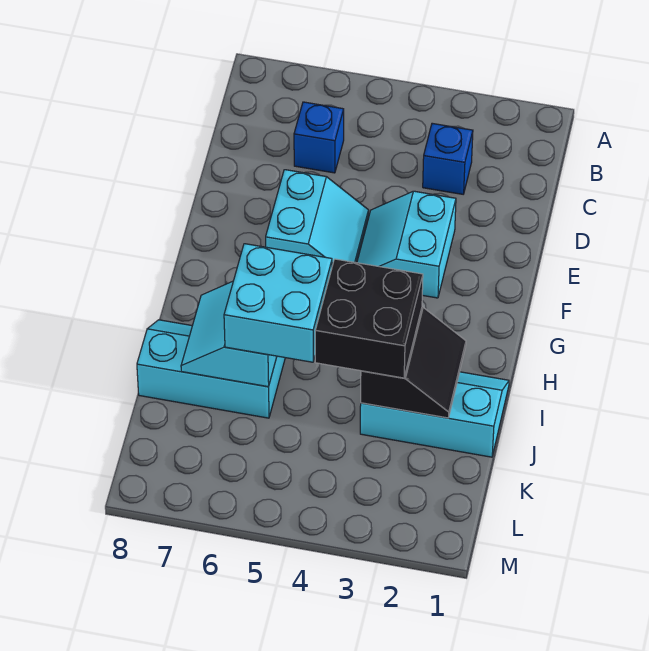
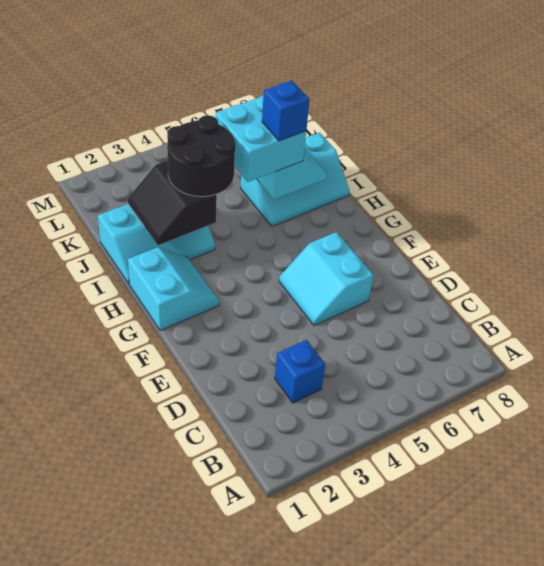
blue 1x1 brick [294,102,344,173] -> blue 1x1 brick moved to [262,81,310,141]
cyan 2x2 slope [357,191,456,298] -> cyan 2x2 slope moved to [128,247,219,331]
black 2x2 brick [315,259,423,378] -> black 2x2 round brick [167,115,236,197]

